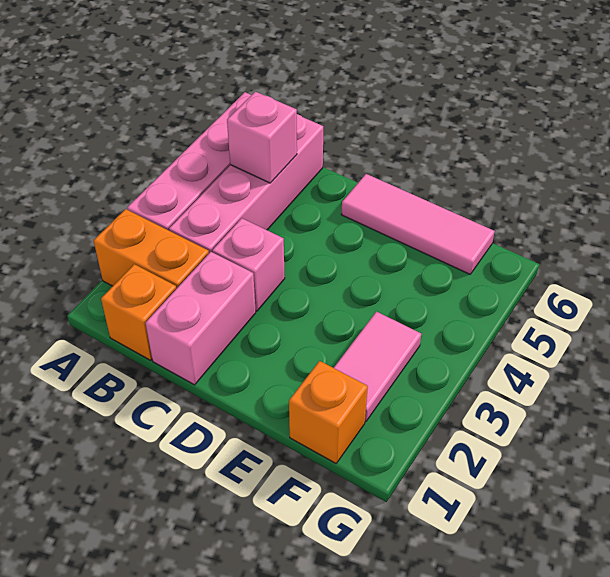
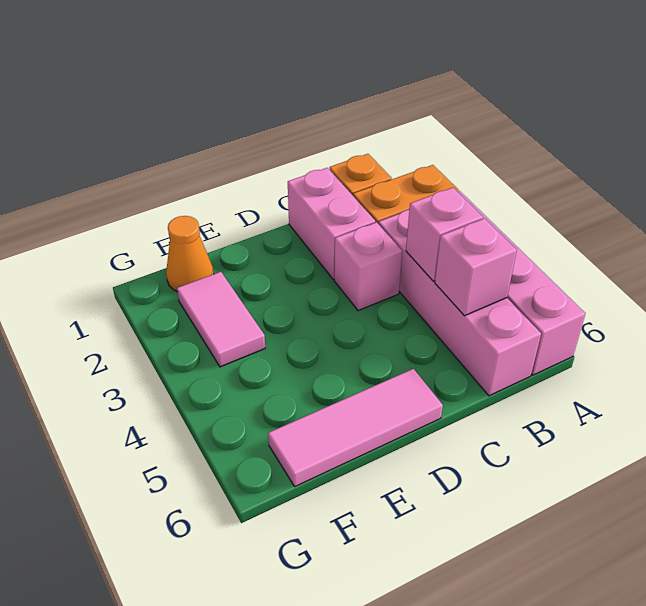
none -> pink 1x1 brick [406,188,483,281]
orange 1x1 brick [289,361,368,463] -> orange 1x1 cone [166,216,214,291]

